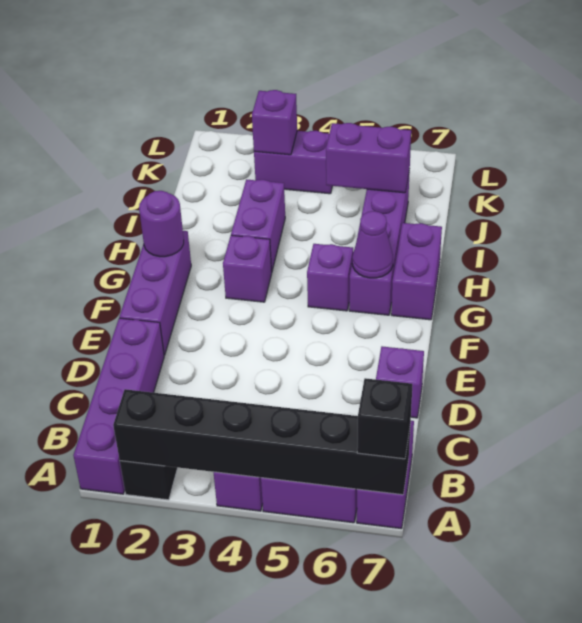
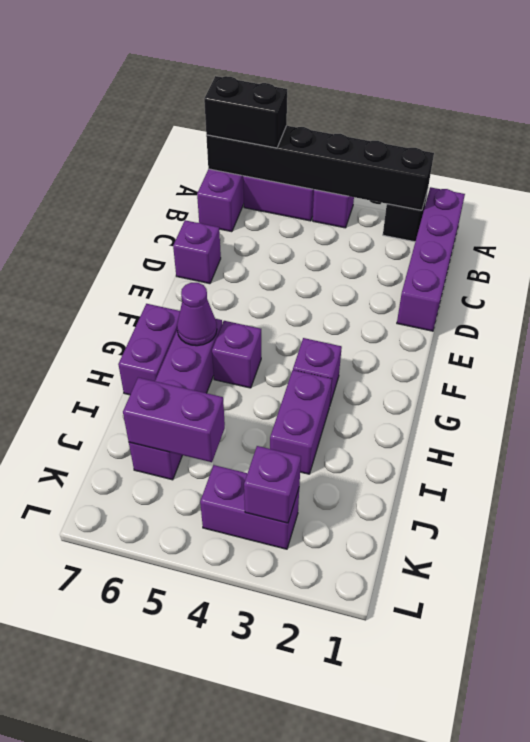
black 1x1 brick [357,378,412,459] -> black 1x2 brick [204,76,287,148]
purple 1x3 brick [120,231,191,355] -> none
purple 1x1 round brick [139,191,184,257] -> none

